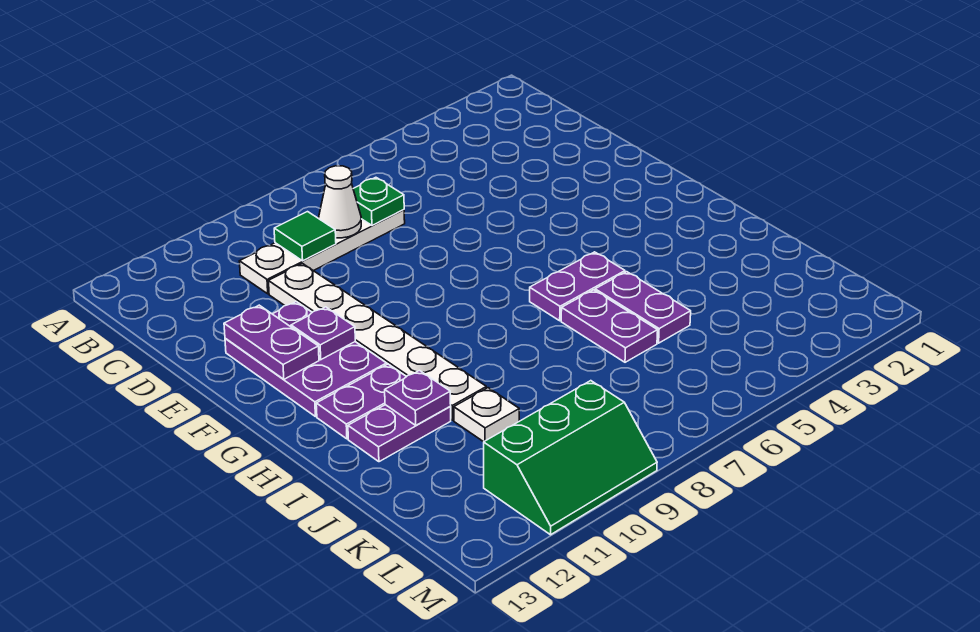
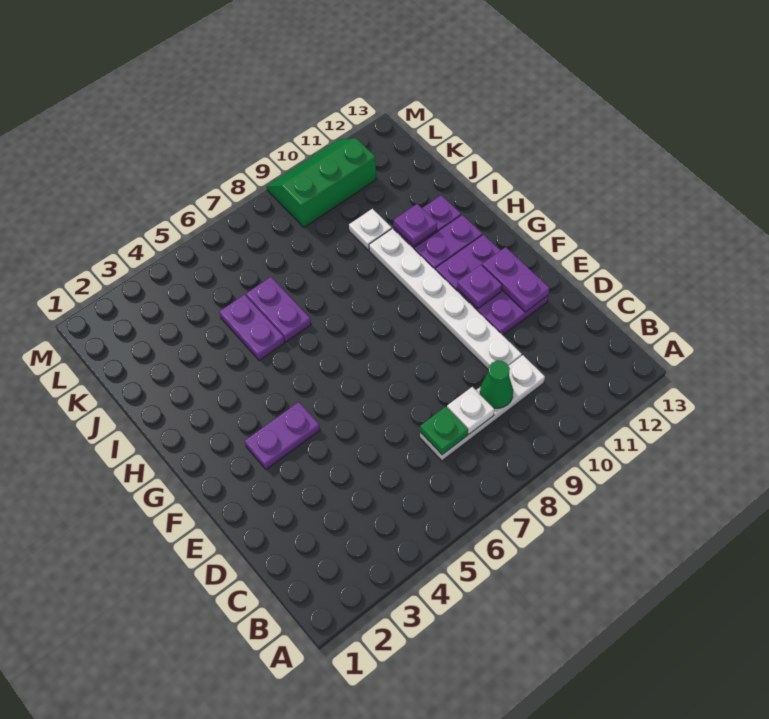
white 1x1 cone [319,166,361,238] -> white 1x1 plate [447,387,495,434]
green 1x1 tile [274,212,336,261] -> green 1x1 cone [480,361,513,408]
purple 1x2 plate [530,252,625,321] -> purple 1x2 plate moved to [245,402,320,469]

